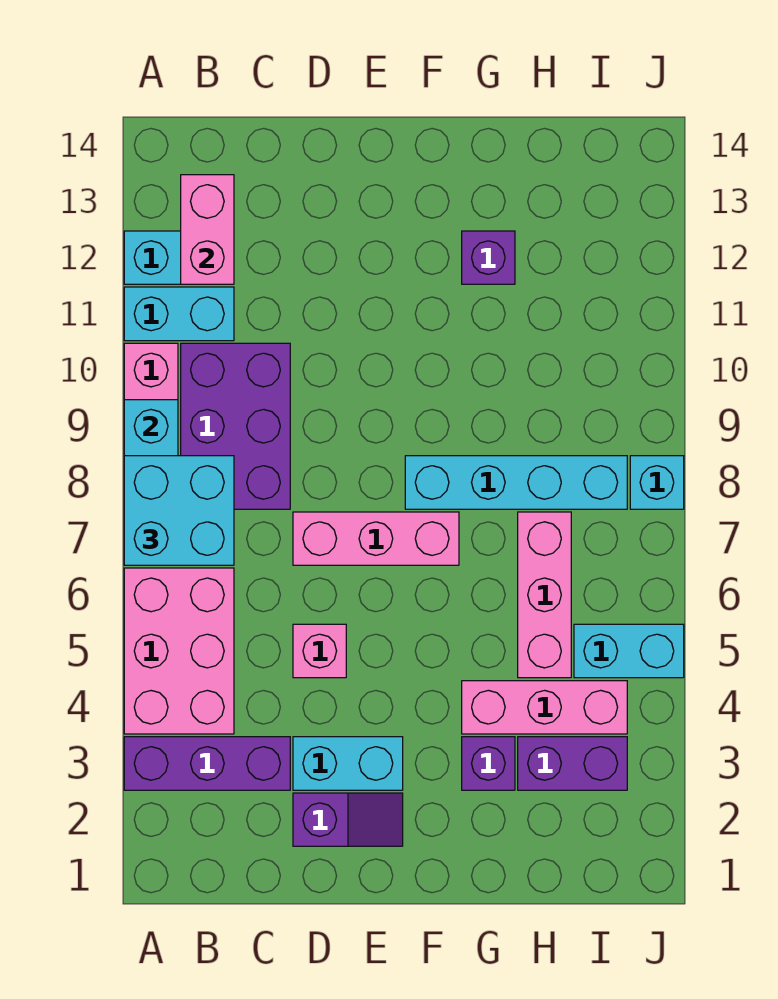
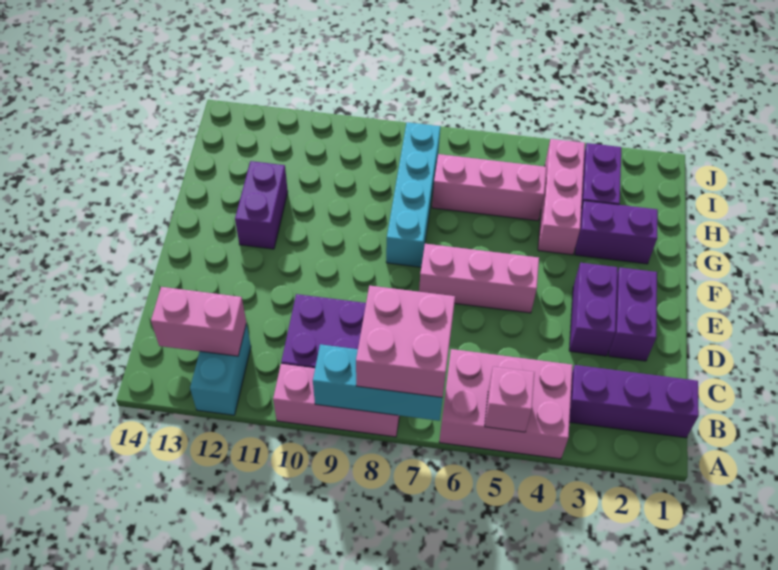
purple 1x3 brick [124,737,290,790] -> purple 1x3 brick turned to [569,365,699,438]
cyan 2x2 brick [124,456,234,565] -> pink 2x2 brick [356,286,455,397]
cyan 1x2 brick [124,287,234,341] -> none
purple 1x2 slope [293,793,403,846] -> purple 1x2 brick [609,267,657,361]
cyan 1x2 brick [293,737,403,790] -> purple 1x2 brick [569,263,618,356]
pink 1x1 brick [293,624,346,678] -> pink 1x1 brick moved to [485,367,535,432]
pink 1x3 brick [293,512,459,565] -> pink 1x3 brick turned to [419,244,539,313]
purple 1x1 brick [462,737,515,790] -> purple 1x2 brick [575,201,658,264]
purple 1x1 brick [462,231,515,284] -> purple 1x2 brick [235,161,288,249]
cyan 1x2 brick [574,624,684,678] -> none
cyan 1x1 brick [630,456,684,509] -> none

